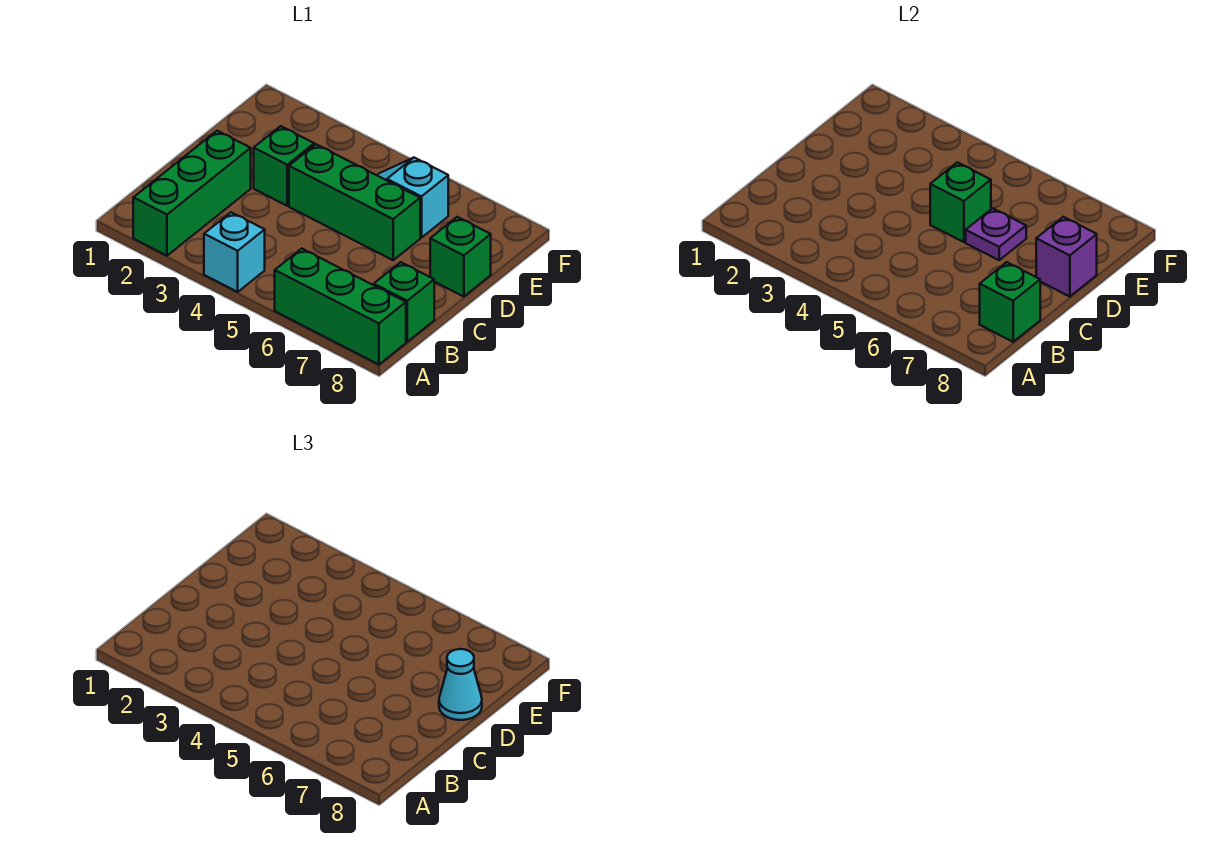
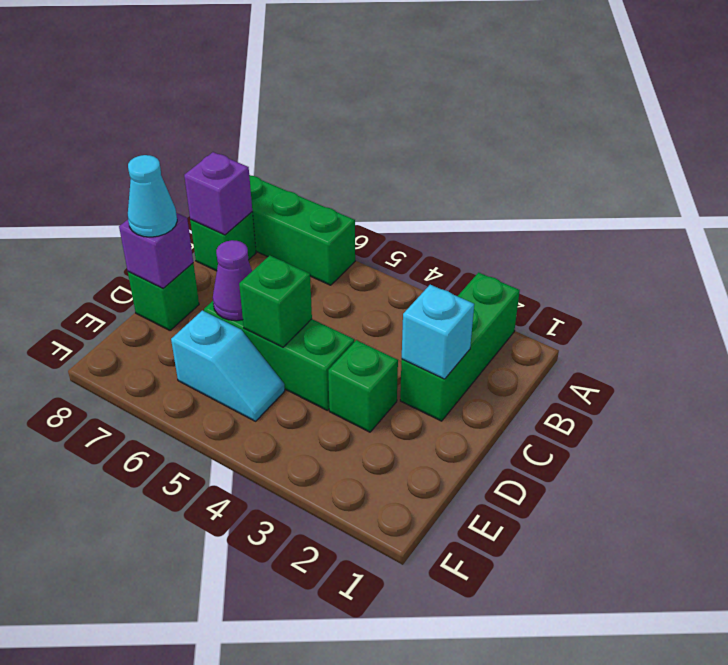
cyan 1x1 brick [204,212,265,292] -> cyan 1x1 brick moved to [402,285,474,379]
green 1x1 brick [980,262,1040,342] -> purple 1x1 brick [184,152,252,235]
purple 1x1 plate [966,208,1026,260] -> purple 1x1 cone [213,240,252,321]

